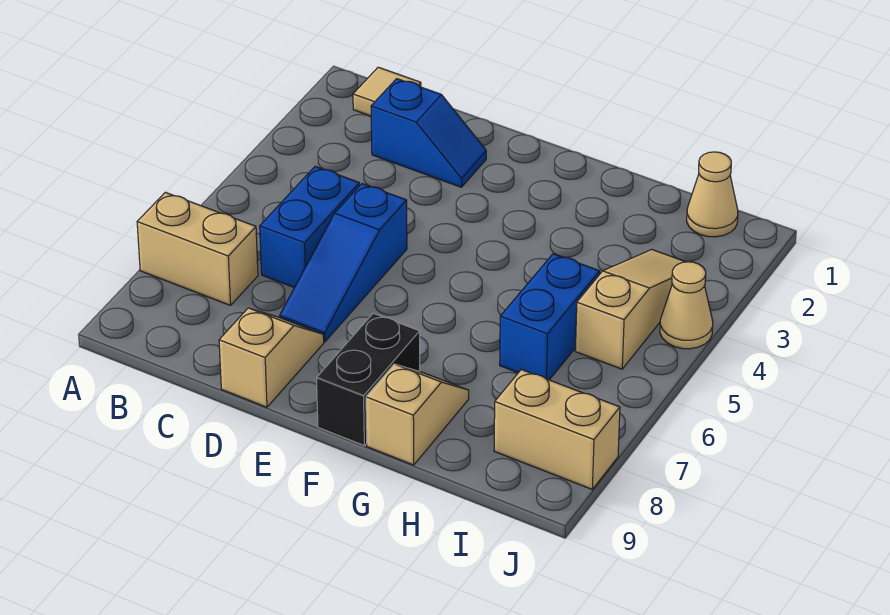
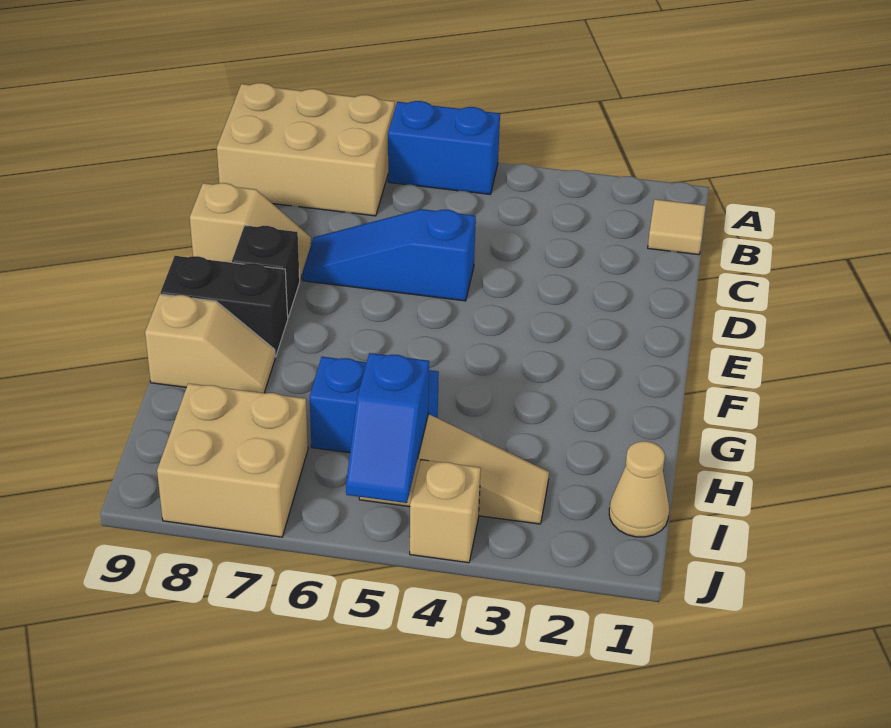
tan 1x2 brick [137,192,258,305] -> tan 2x3 brick [217,83,395,216]
blue 1x2 slope [371,79,486,187] -> blue 1x2 slope moved to [346,353,429,503]
blue 1x2 brick [260,166,360,288] -> blue 1x2 brick moved to [388,101,500,194]
none -> black 1x1 brick [232,226,300,317]
tan 1x2 brick [494,370,620,489] -> tan 2x2 brick [157,383,308,537]
tan 1x1 cone [660,262,713,349] -> tan 1x1 brick [410,460,481,563]

